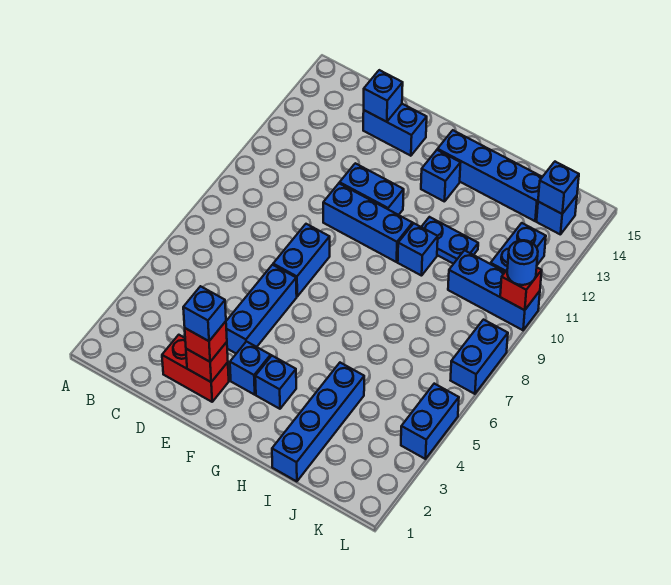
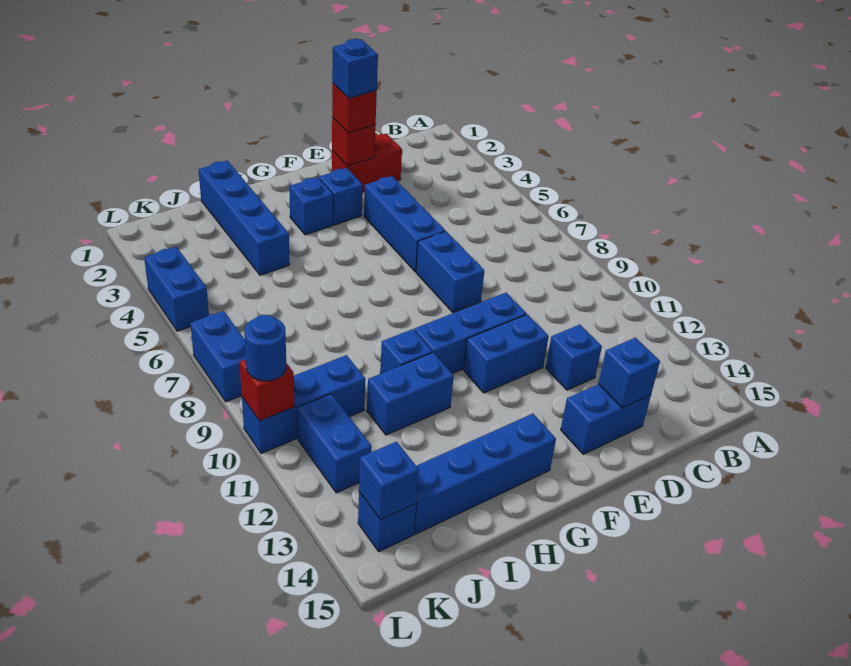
blue 1x1 brick [421,150,461,202] -> blue 1x1 brick moved to [546,324,602,390]
blue 1x2 plate [422,217,478,264] -> blue 1x2 brick [367,353,454,435]

